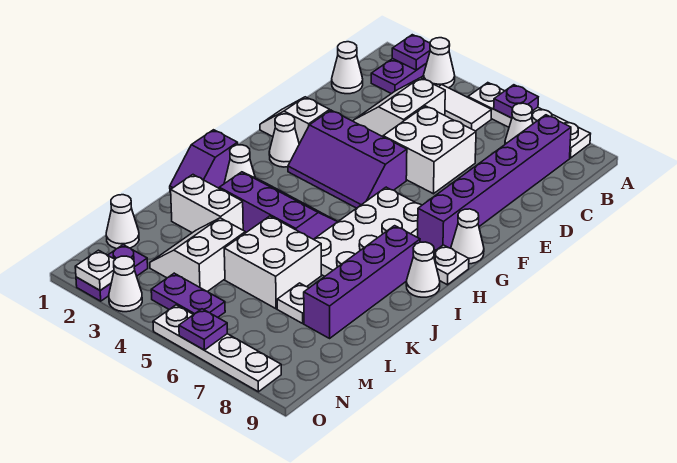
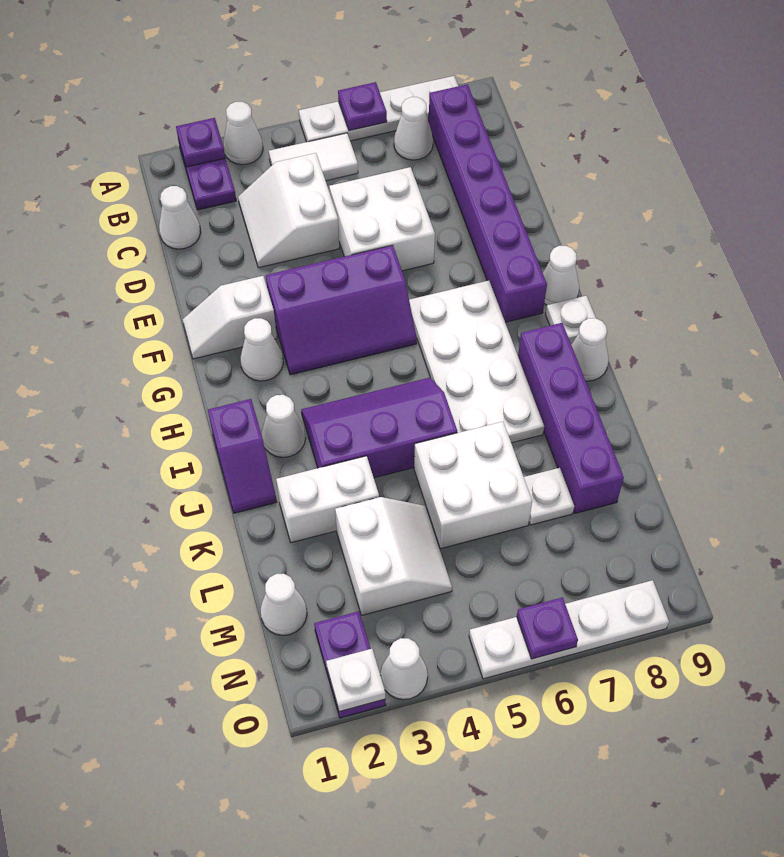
white 2x2 slope [150,218,245,292] -> white 2x2 slope turned to [335,497,452,615]
purple 1x2 plate [151,273,225,317] -> none

